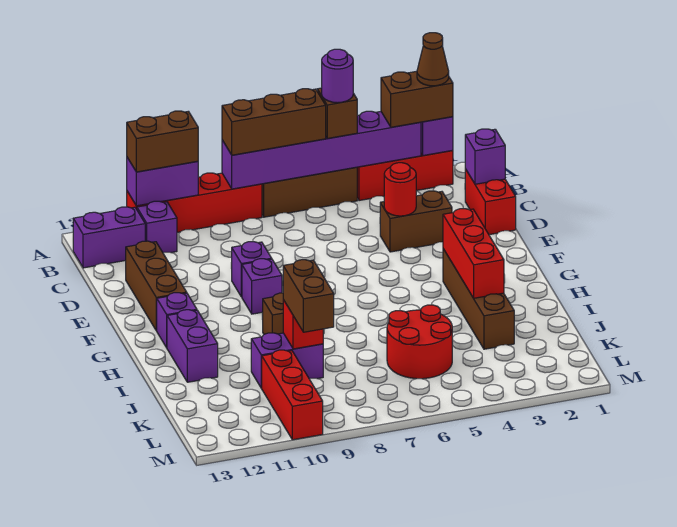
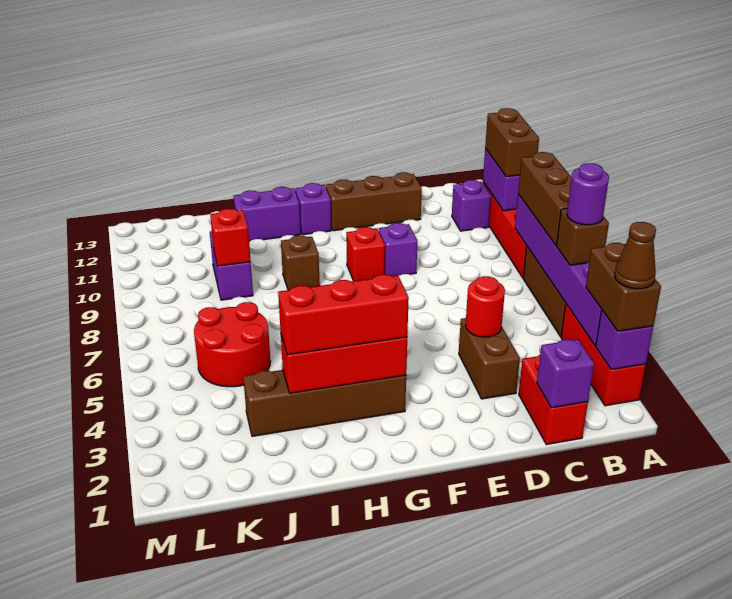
purple 1x2 brick [73,207,145,268] -> none
red 1x2 brick [465,169,516,235] -> red 1x2 brick turned to [519,355,588,445]
purple 1x1 brick [242,259,282,314] -> red 1x1 brick [346,227,385,281]
brown 1x2 brick [283,260,334,332] -> none
red 1x3 brick [262,350,323,440] -> red 1x3 brick moved to [278,274,409,355]

